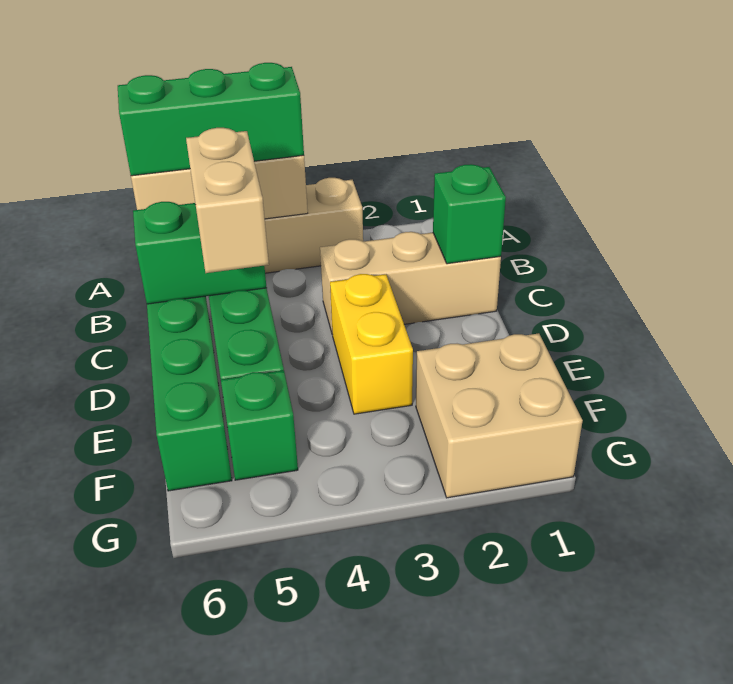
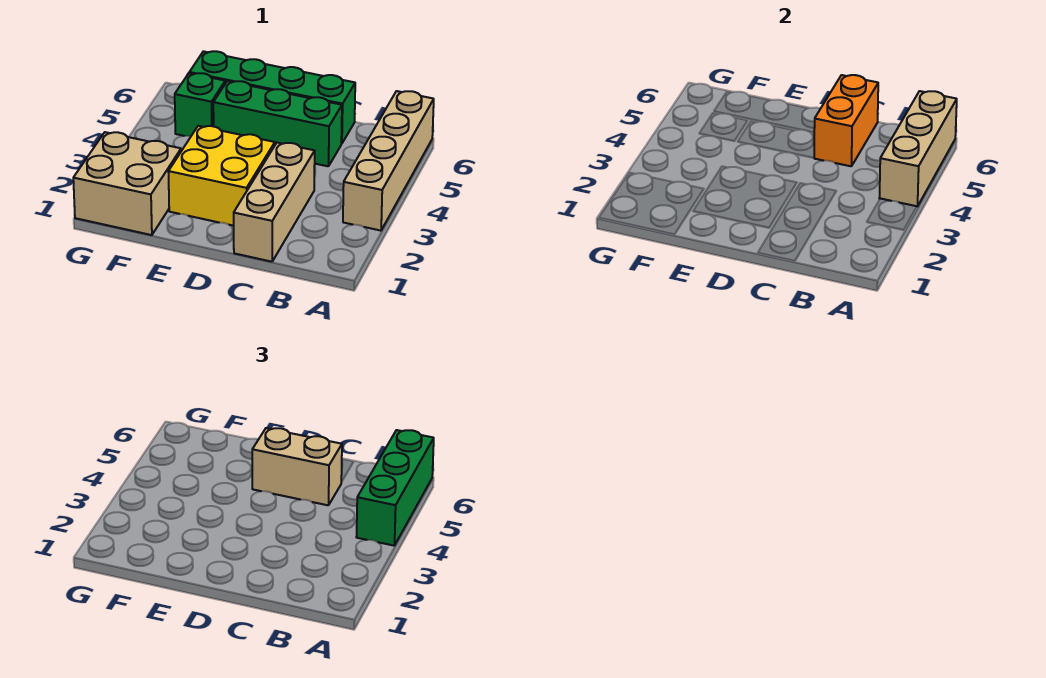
green 1x1 brick [433,164,506,264] -> none
green 1x2 brick [133,202,267,304] -> orange 1x2 brick [814,75,878,166]
yellow 1x2 brick [330,274,413,414] -> yellow 2x2 brick [168,126,275,226]

